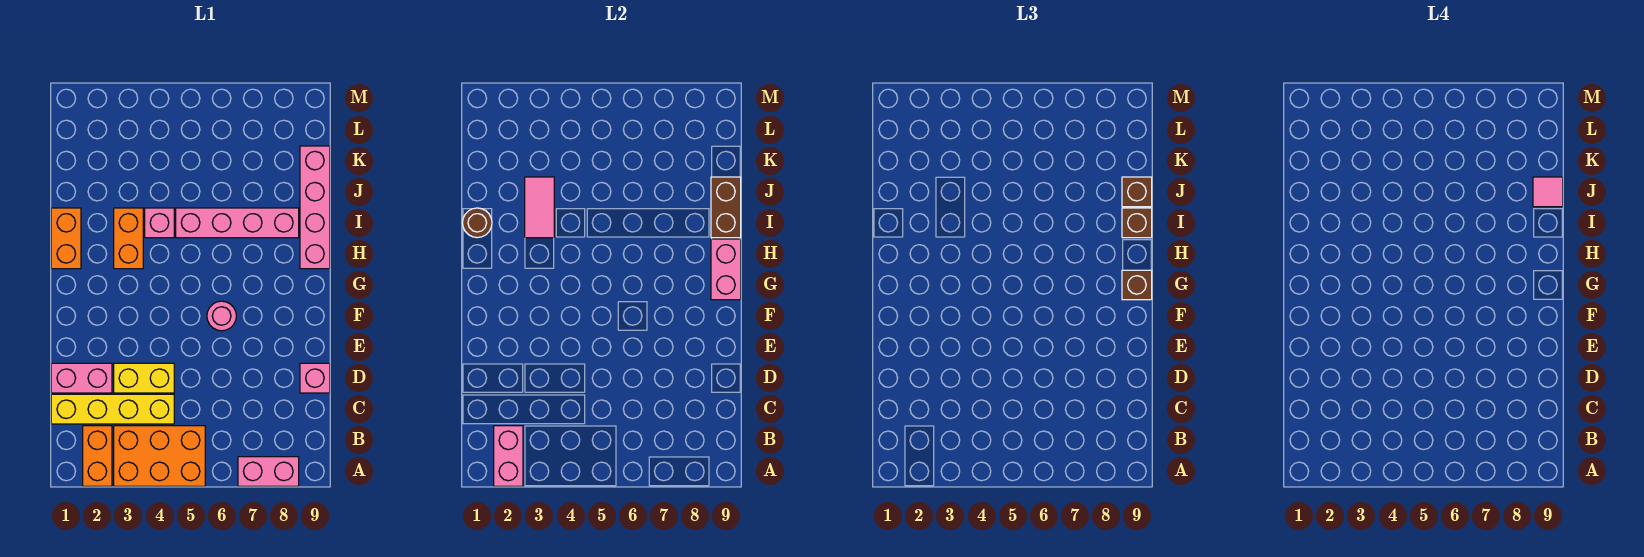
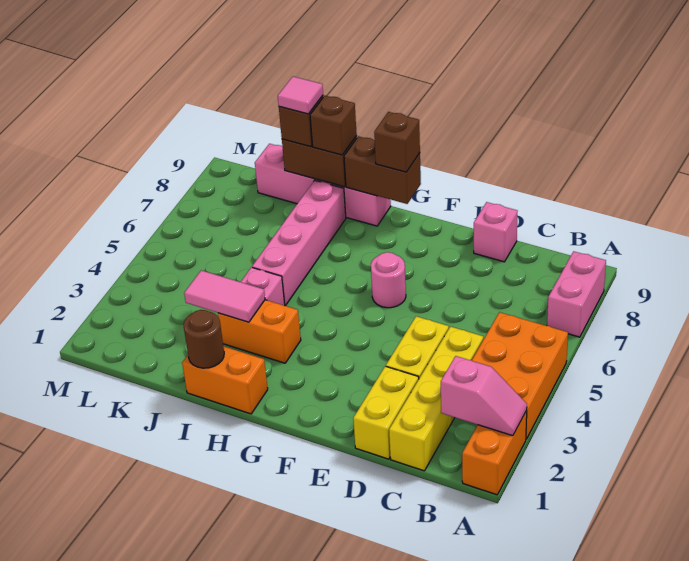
orange 1x2 brick [83,426,112,486] -> orange 1x2 brick turned to [462,411,527,495]
pink 1x2 brick [494,426,523,486] -> pink 1x2 slope [441,356,527,436]
pink 1x2 brick [51,363,112,393] -> yellow 1x2 brick [353,366,419,459]
pink 1x2 brick [711,239,741,300] -> brown 1x2 brick [344,136,421,204]

